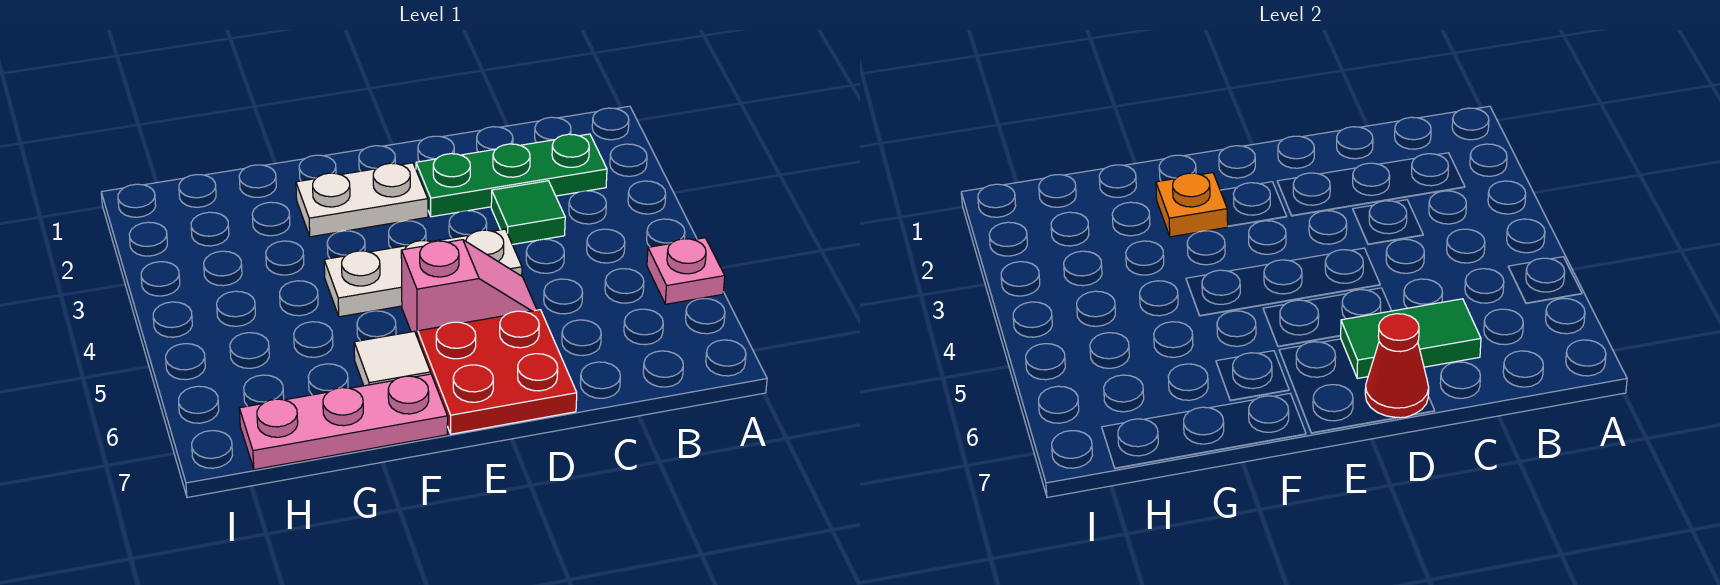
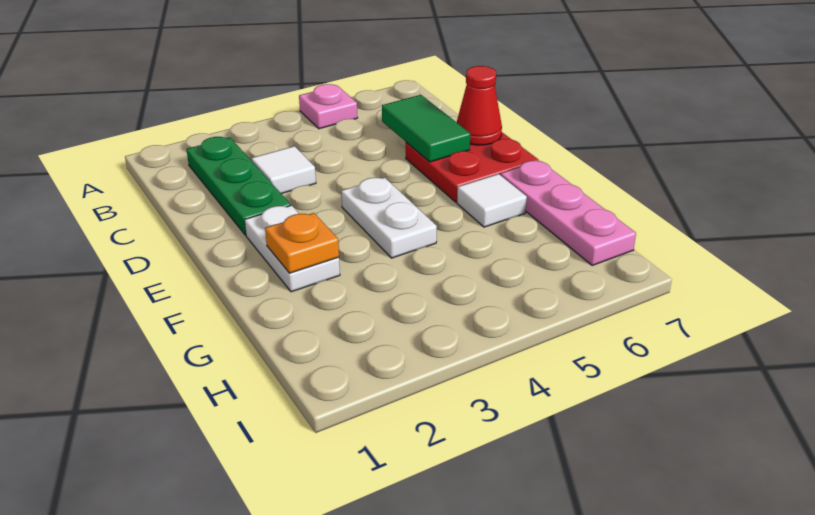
green 1x1 tile [491,181,565,245] -> white 1x1 tile [252,146,316,194]
white 1x3 plate [324,229,522,317] -> white 1x2 plate [341,178,437,258]
pink 1x2 slope [401,240,537,338] -> none

